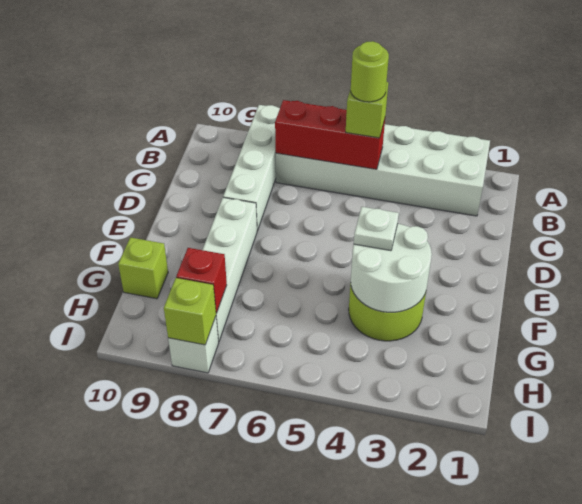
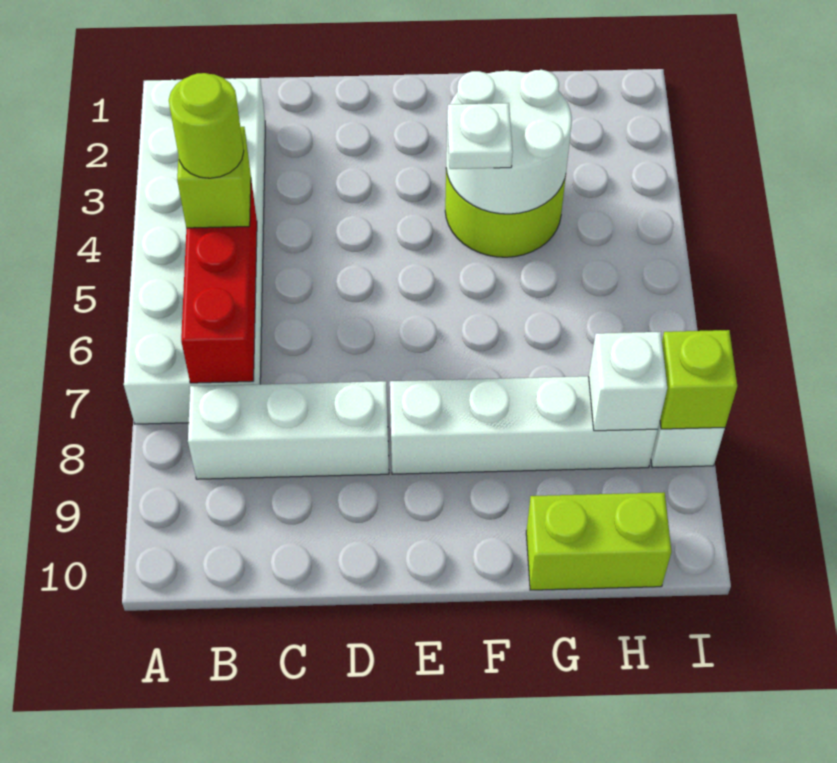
white 1x4 brick [223,105,280,231] -> white 1x3 brick [188,381,389,479]
lime 1x1 brick [118,237,168,299] -> lime 1x2 brick [526,492,672,590]
red 1x1 brick [176,248,227,313] -> white 1x1 brick [589,332,667,431]

